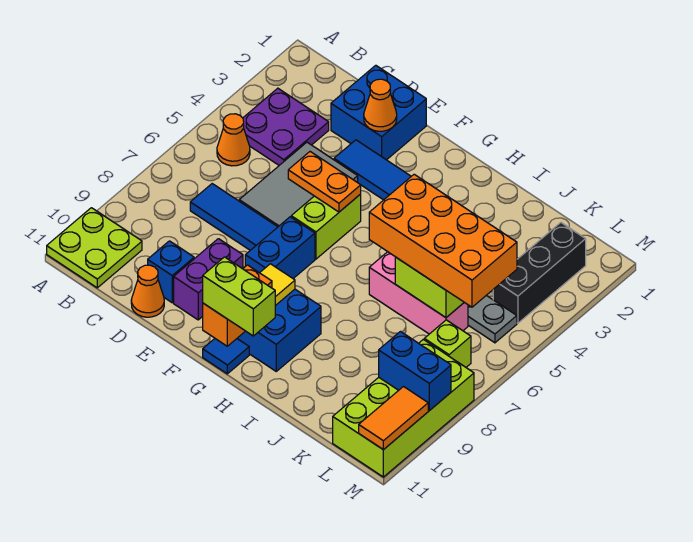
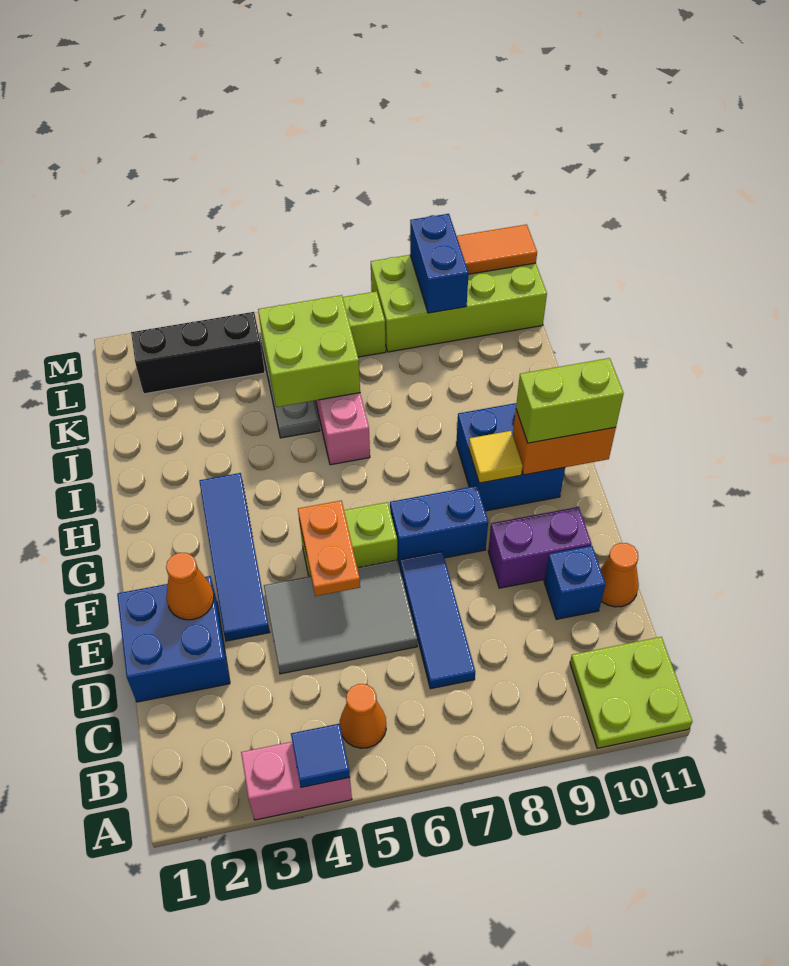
none -> pink 1x2 brick [241,742,352,820]
purple 2x2 plate [243,88,329,165] -> none
blue 1x1 tile [203,339,249,374] -> blue 1x1 tile moved to [291,724,350,787]
lime 1x2 brick [203,257,275,336] -> lime 1x2 brick turned to [516,358,624,443]
orange 2x4 brick [369,174,517,307] -> none

